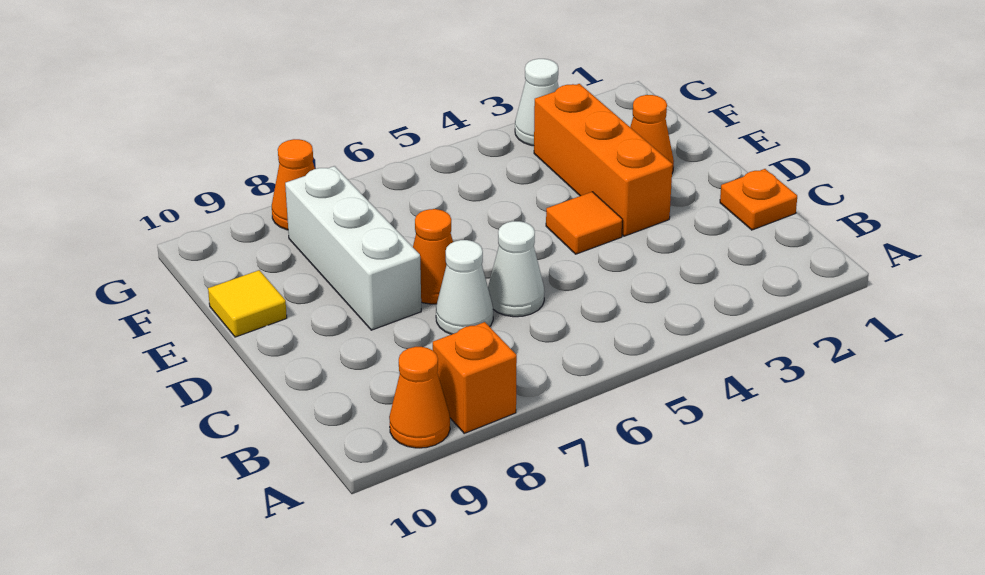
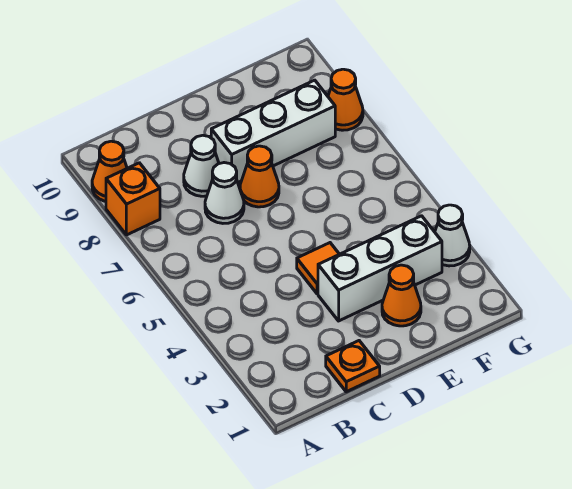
white 1x1 cone [488,221,545,317] -> white 1x1 cone moved to [184,135,219,196]
orange 1x3 brick [534,84,673,236] -> white 1x3 brick [318,216,442,321]
yellow 1x1 tile [208,270,287,337] -> none

